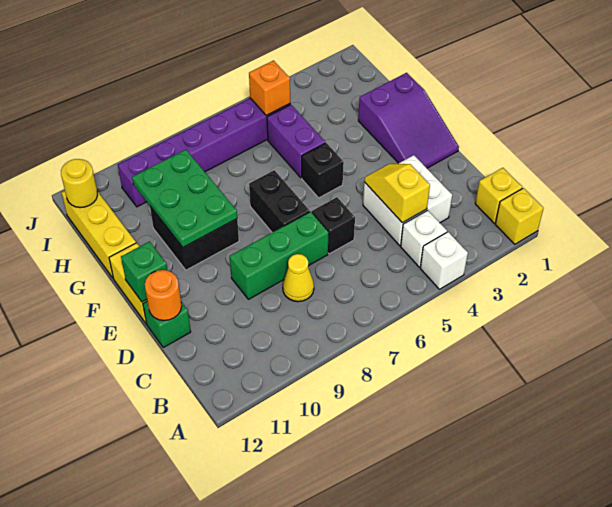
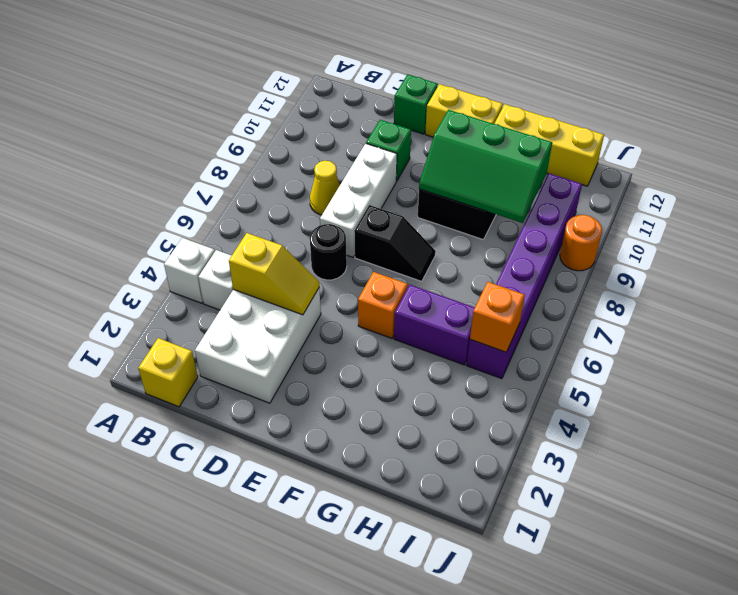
yellow 1x1 brick [495,188,544,244] -> none
white 2x2 brick [363,155,452,246] -> white 2x3 brick [195,288,321,403]
black 1x1 brick [312,197,355,254] -> black 1x1 round brick [310,224,347,280]
green 1x3 brick [230,212,329,299] -> white 1x3 brick [320,143,397,257]
orange 1x1 round brick [145,270,182,321] -> orange 1x1 round brick moved to [560,215,602,271]
purple 2x3 slope [358,73,459,168] -> none
black 1x2 brick [249,170,310,232] -> black 1x2 slope [354,205,436,281]
green 1x1 brick [121,242,168,302] -> green 1x1 brick moved to [366,120,411,181]
black 1x1 brick [302,143,344,198] -> orange 1x1 brick [358,272,408,338]
green 2x3 plate [132,150,237,247] -> green 2x3 slope [419,110,552,223]
yellow 1x1 round brick [61,159,98,208] -> none

